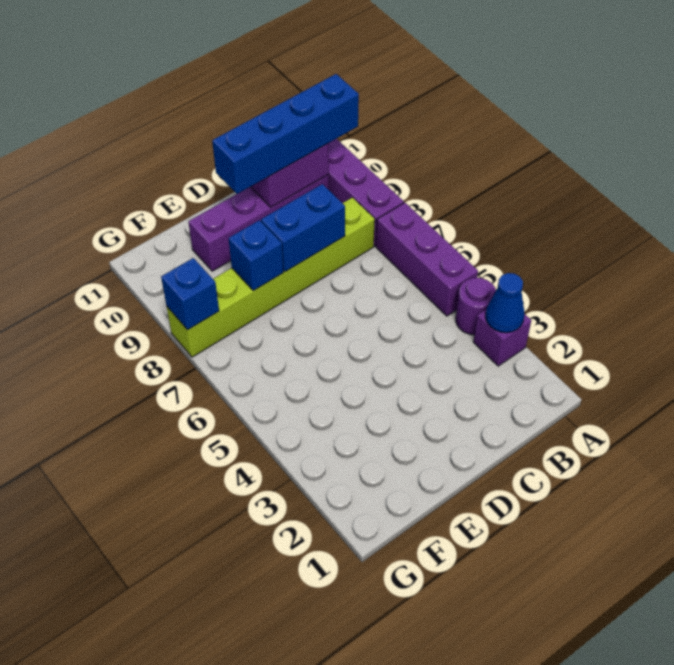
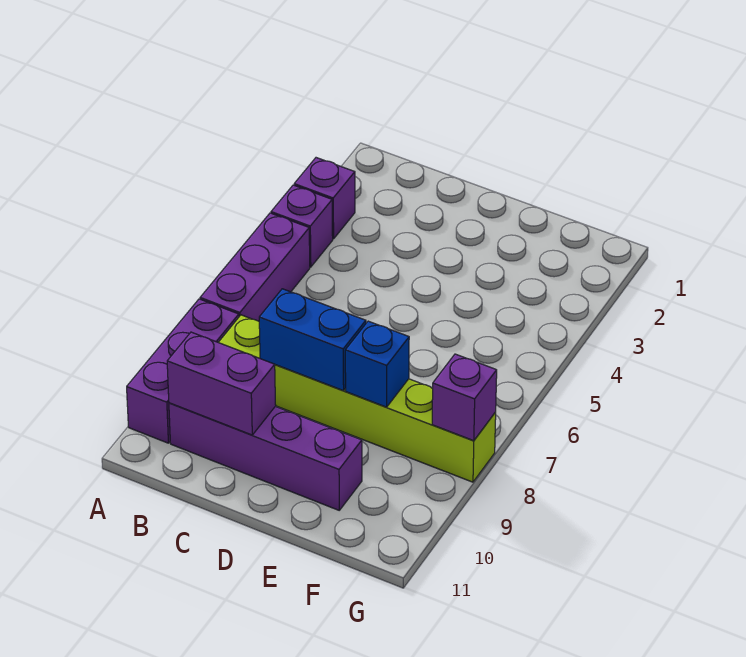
blue 1x1 cone [486,273,524,333] -> none
purple 1x1 round brick [456,278,496,335] -> purple 1x1 brick [271,185,333,267]
blue 1x4 brick [212,74,359,194] -> none
blue 1x1 brick [161,258,219,330] -> purple 1x1 brick [432,354,497,441]

